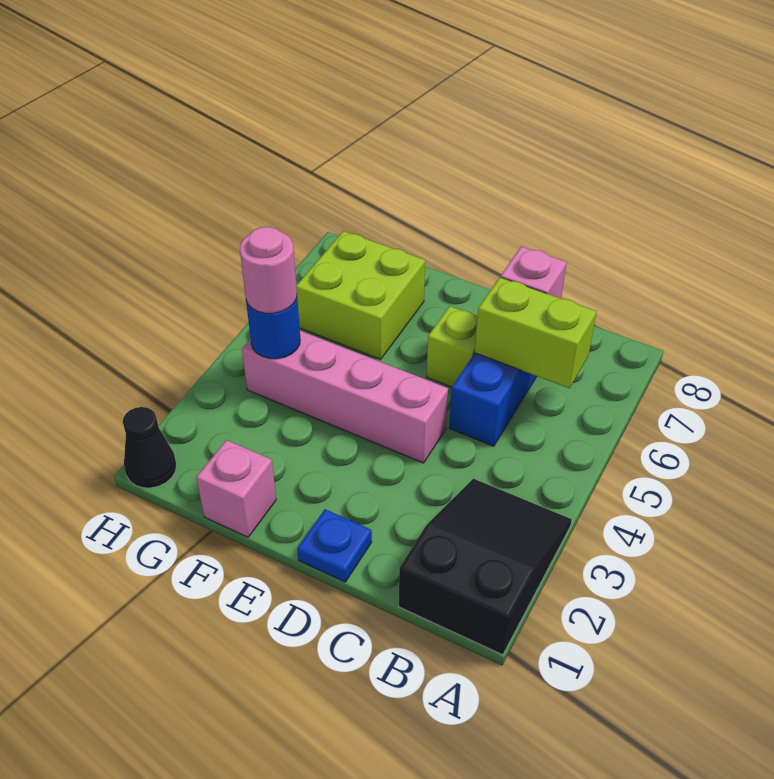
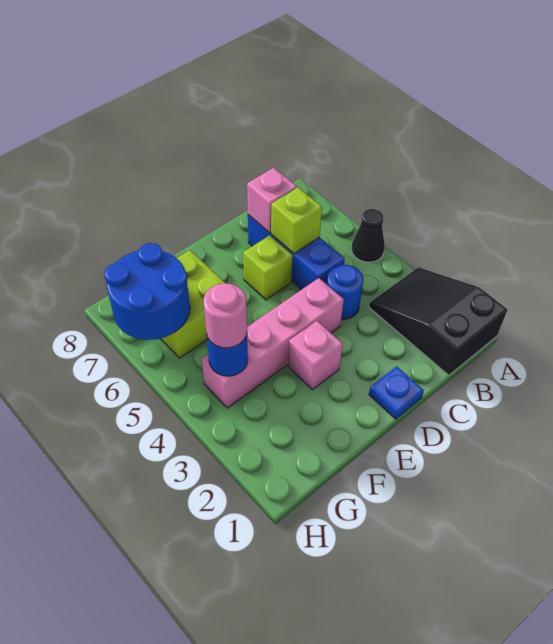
lime 1x2 brick [475,277,597,388] -> lime 1x1 brick [271,187,322,254]
none -> blue 1x1 round brick [327,265,363,319]
pink 1x1 brick [196,440,276,537] -> pink 1x1 brick moved to [288,321,343,390]
none -> blue 2x2 round brick [104,243,190,340]
black 1x1 cone [123,407,177,488] -> black 1x1 cone moved to [352,209,385,262]

